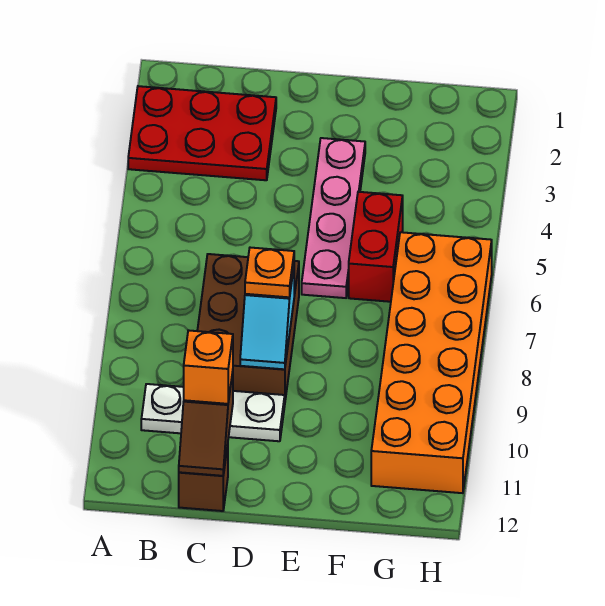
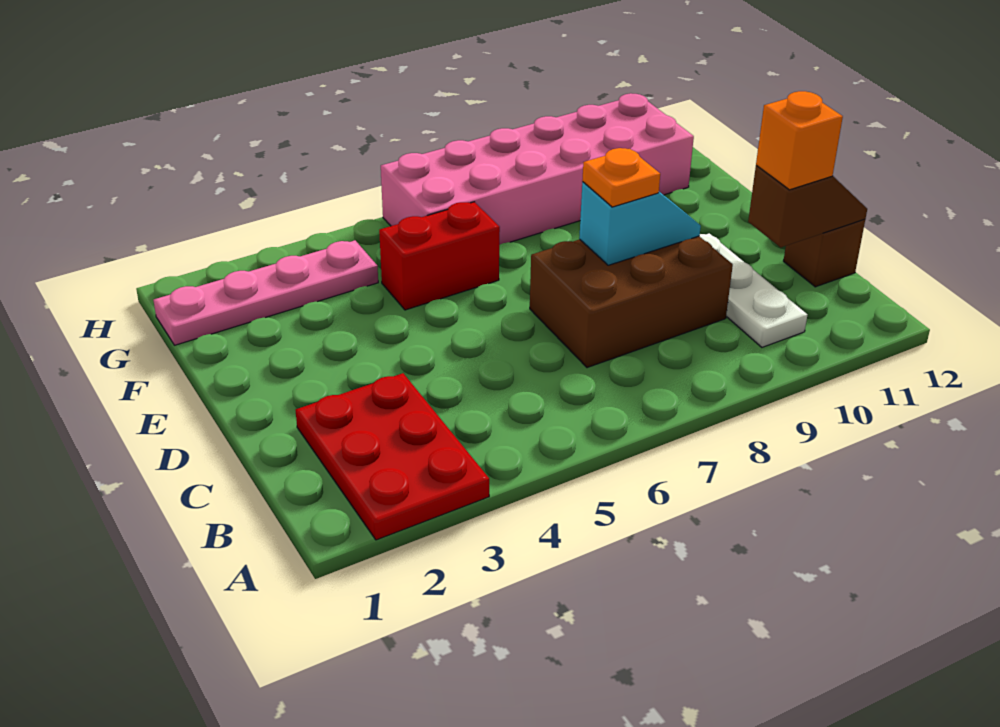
pink 1x4 plate [302,138,365,298] -> pink 1x4 plate moved to [153,240,378,345]
orange 2x6 brick [371,232,492,493] -> pink 2x6 brick [381,93,694,245]

